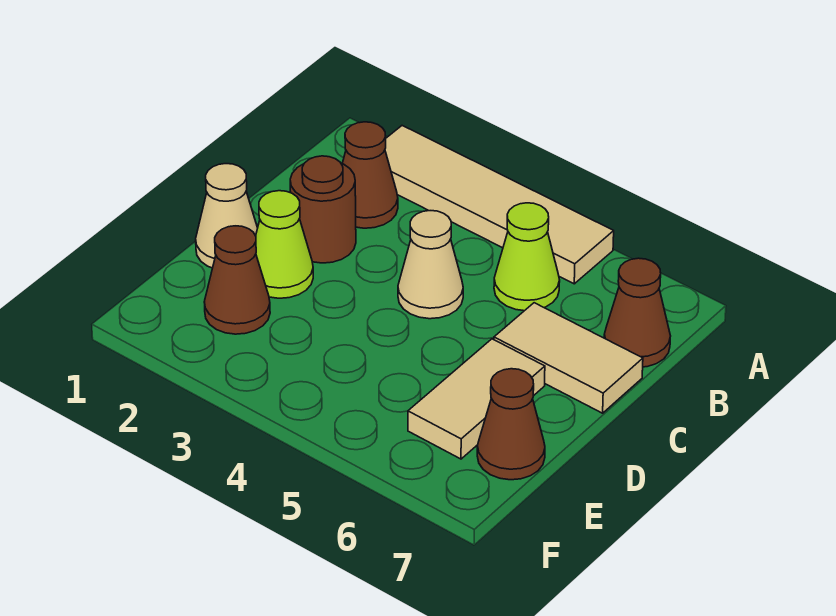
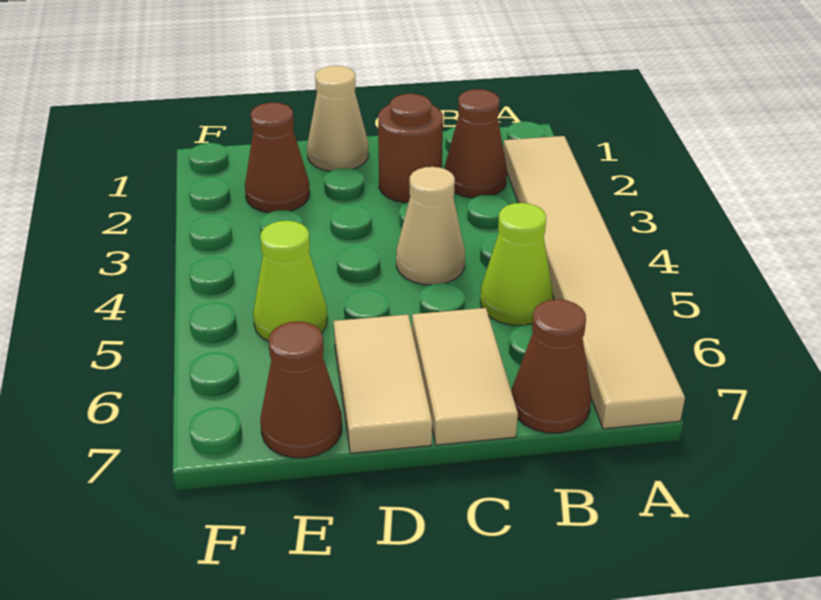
tan 1x4 tile [385,126,614,284] -> tan 1x6 tile [504,136,685,429]
lime 1x1 cone [256,191,313,298] -> lime 1x1 cone moved to [253,221,327,341]
tan 1x2 tile [408,339,545,459] -> tan 1x2 tile turned to [334,315,432,453]

